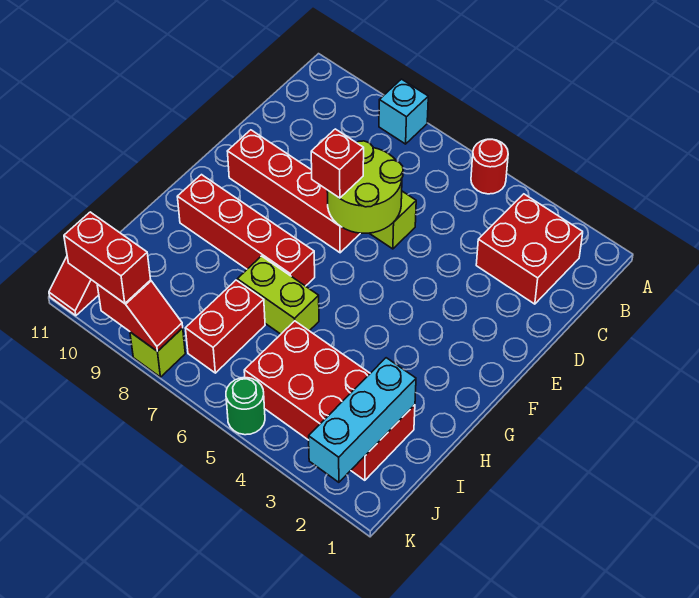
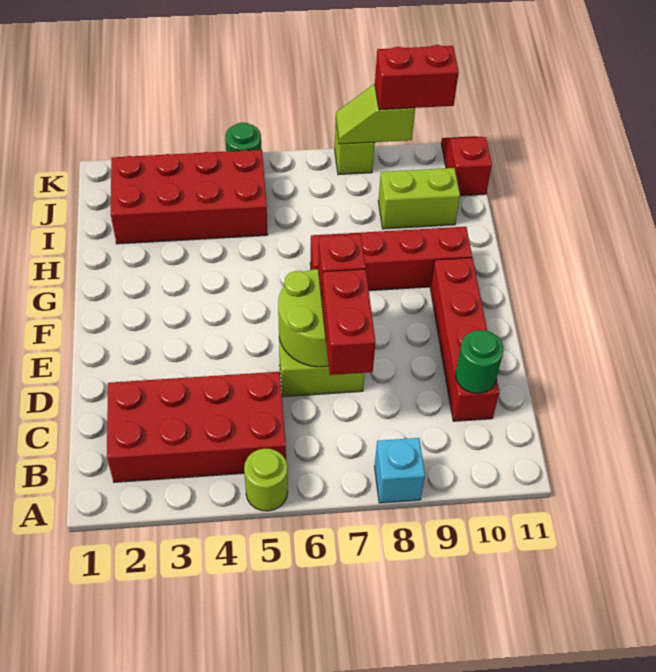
red 1x1 round brick [471,139,508,194] -> lime 1x1 round brick [244,448,288,511]
red 2x2 brick [476,194,583,304] -> red 2x4 brick [107,372,286,482]
none -> green 1x1 round brick [456,330,503,393]
red 1x4 brick [227,130,360,253] -> red 1x4 brick turned to [430,258,499,421]
lime 1x2 brick [237,256,319,334] -> lime 1x2 brick moved to [378,168,460,229]
cyan 1x3 brick [309,358,416,482] -> none
red 1x2 brick [185,280,265,373] -> red 1x2 brick moved to [322,269,376,375]
red 1x2 slope [97,280,183,351] -> lime 1x2 slope [336,84,415,144]

